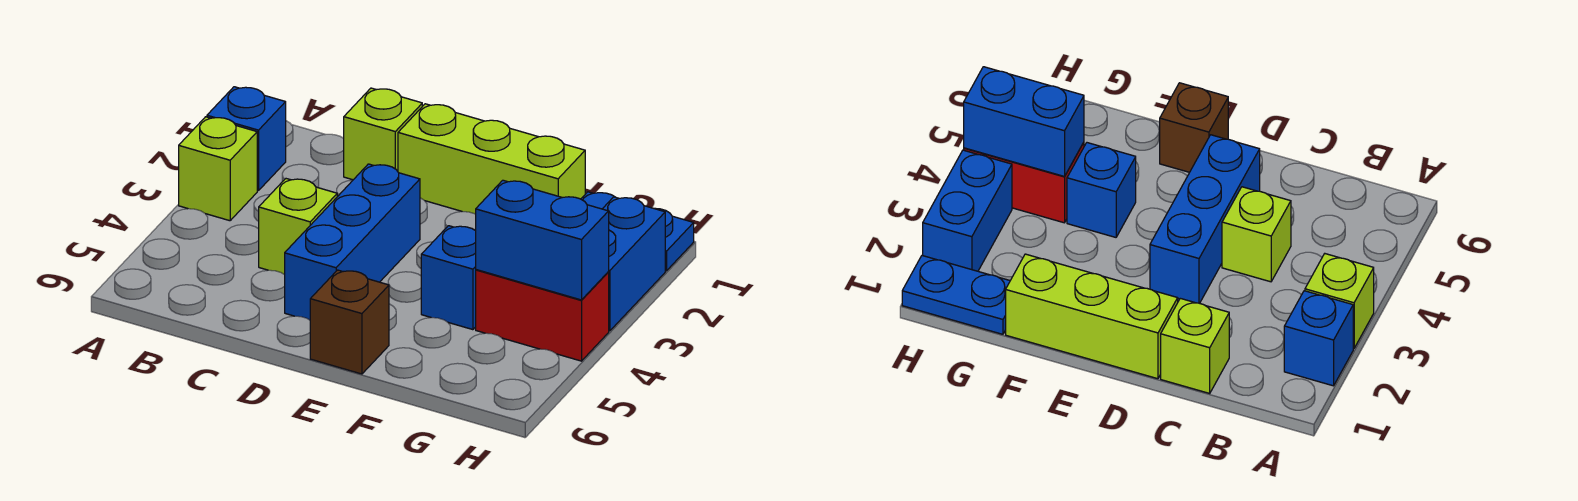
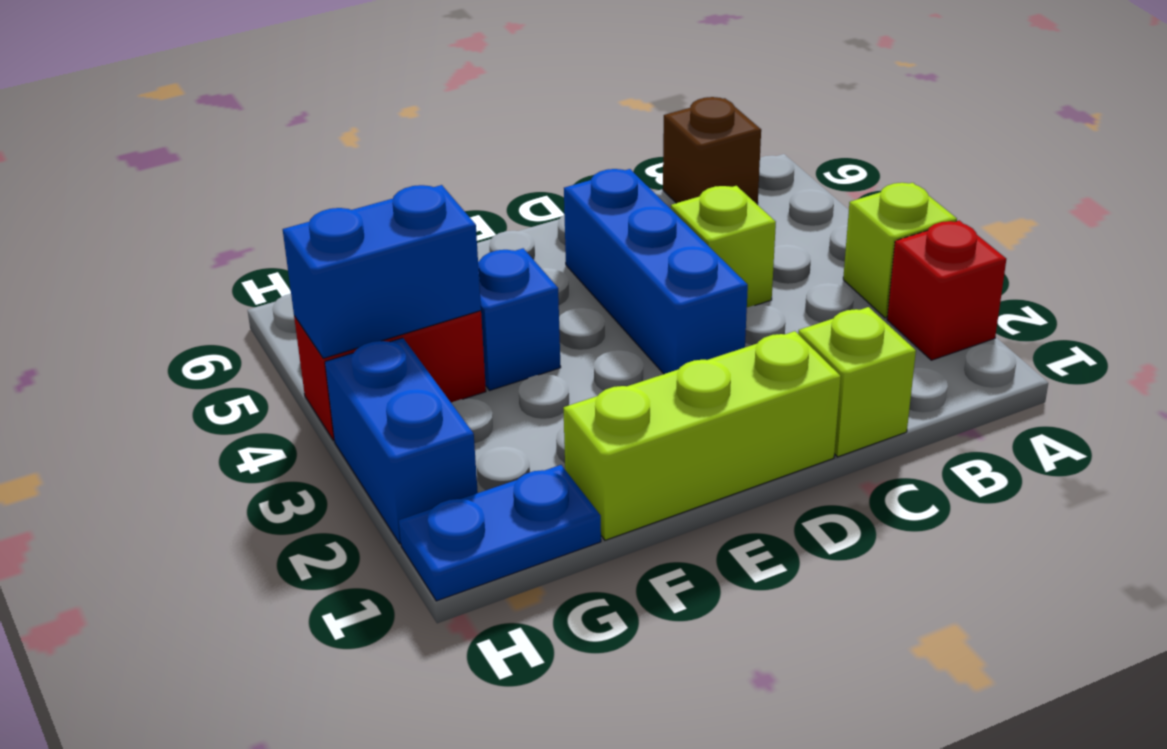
blue 1x1 brick [207,87,286,191] -> red 1x1 brick [887,220,1006,360]
brown 1x1 brick [310,270,389,374] -> brown 1x1 brick moved to [663,97,761,205]

